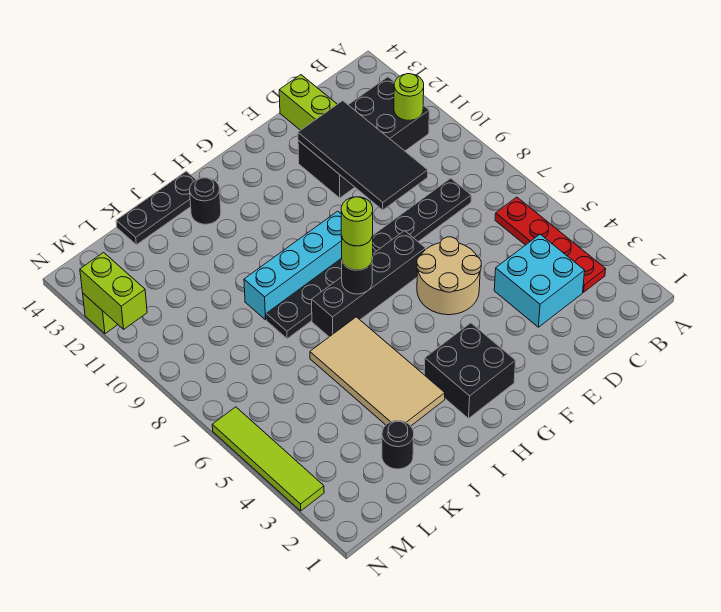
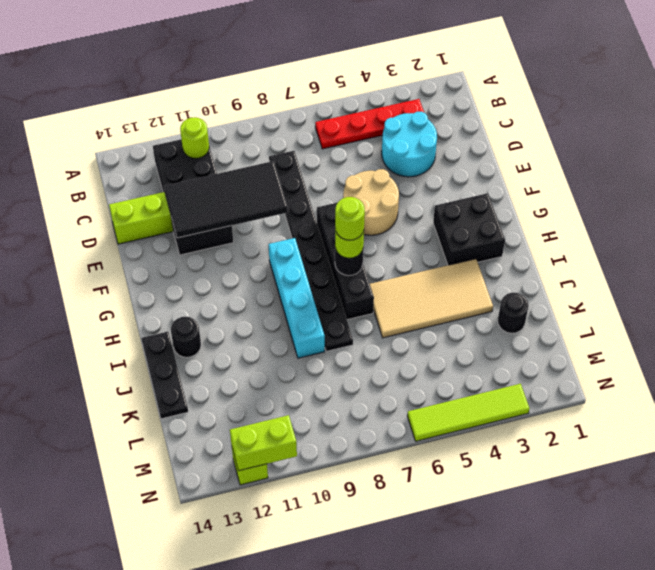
cyan 2x2 brick [494,234,585,327] -> cyan 2x2 round brick [382,112,437,177]

